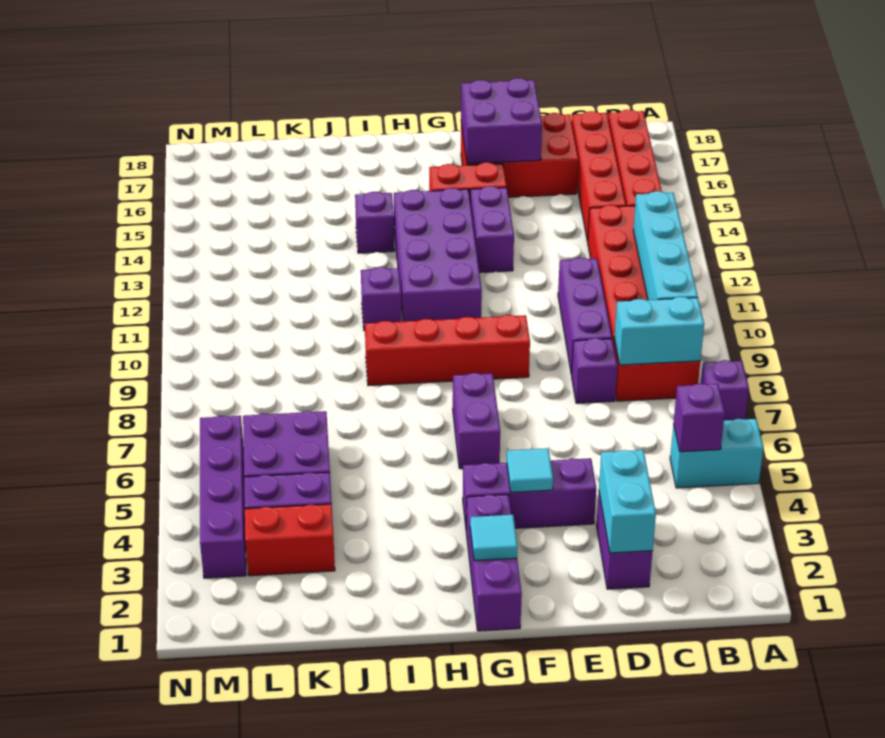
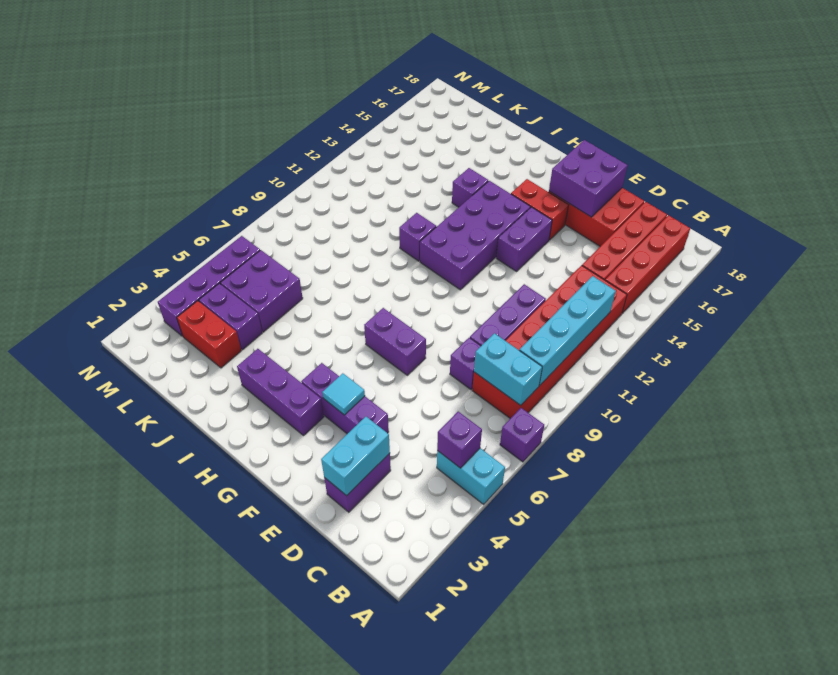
red 1x4 brick [365,315,530,386] -> none
purple 1x3 brick [466,495,522,631] -> purple 1x3 brick turned to [237,349,324,436]
cyan 1x1 tile [470,515,518,561] -> none
purple 1x2 brick [453,373,500,469] -> purple 1x2 brick turned to [364,308,426,375]

